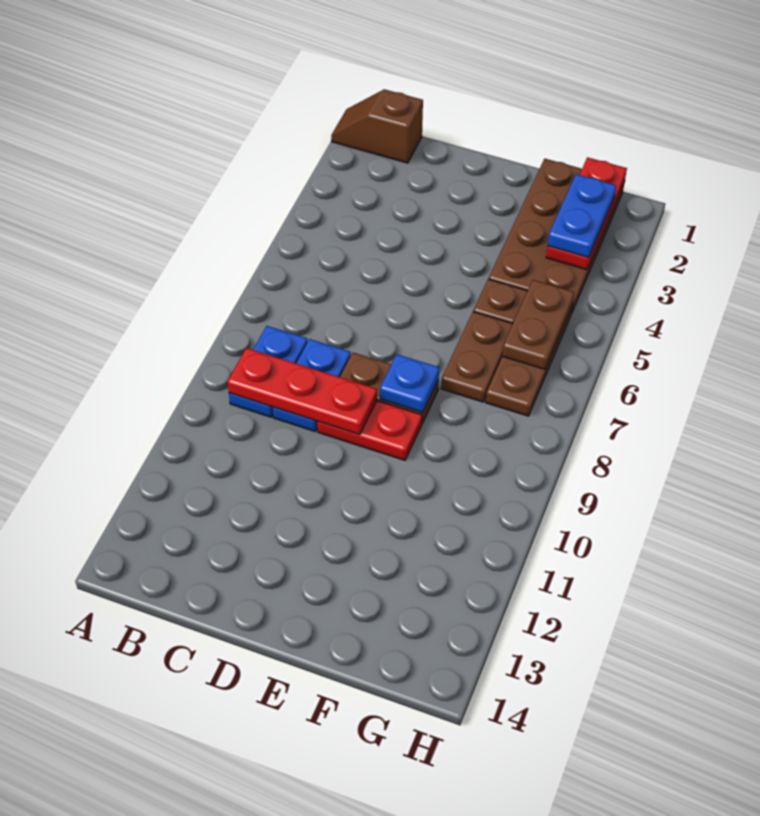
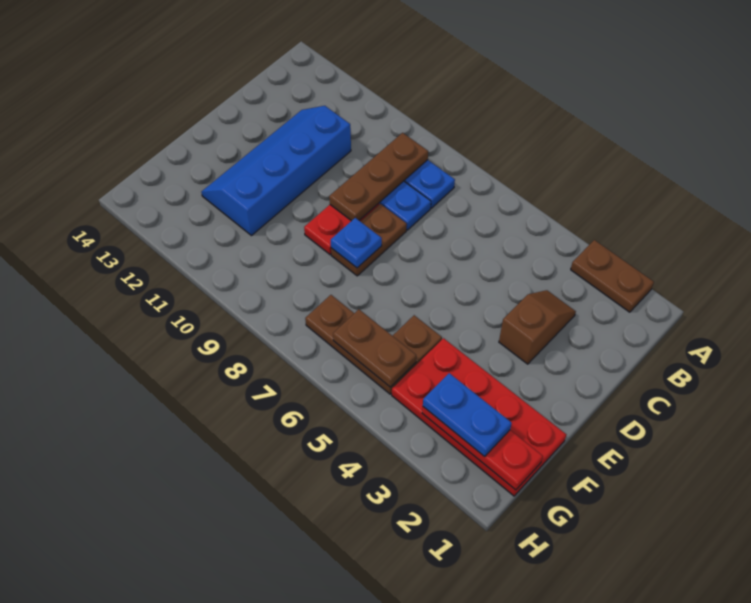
brown 1x2 slope [331,89,423,163] -> brown 1x2 slope moved to [499,290,576,364]
red 1x3 plate [227,348,377,435] -> brown 1x3 plate [329,133,428,221]
none -> blue 2x4 slope [201,106,351,236]
brown 2x4 plate [489,159,625,314] -> red 2x4 plate [392,338,567,496]
brown 1x2 plate [441,312,513,402] -> brown 1x2 plate moved to [571,240,654,312]

